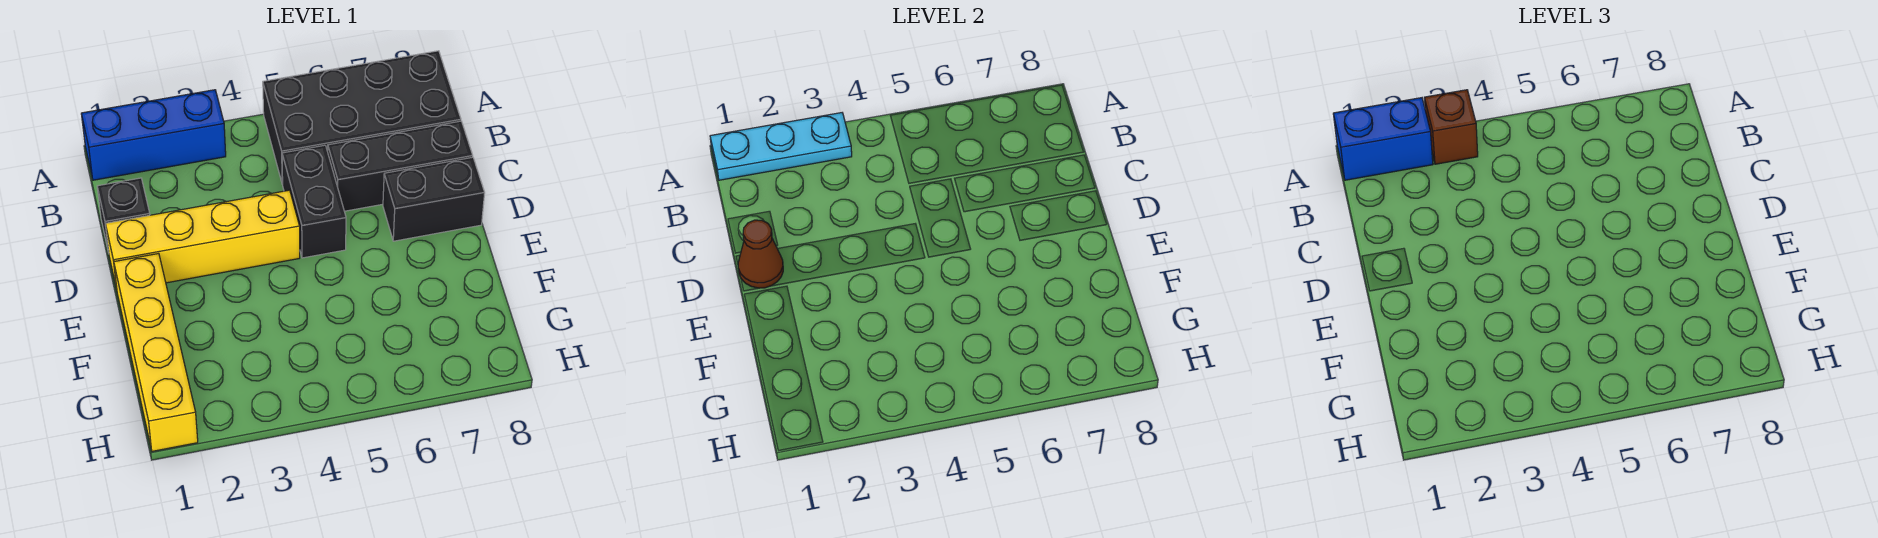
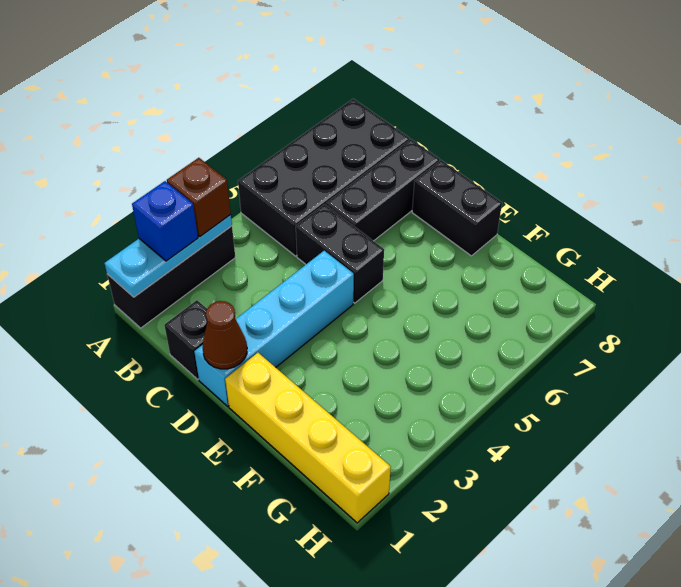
blue 1x3 brick [81,90,226,180] -> black 1x3 brick [107,226,235,328]
blue 1x2 brick [1333,98,1433,180] -> blue 1x1 brick [132,181,198,261]
yellow 1x4 brick [105,190,300,289] -> cyan 1x4 brick [194,251,354,406]
black 1x2 brick [383,157,485,241] -> black 1x2 brick turned to [412,160,502,256]

